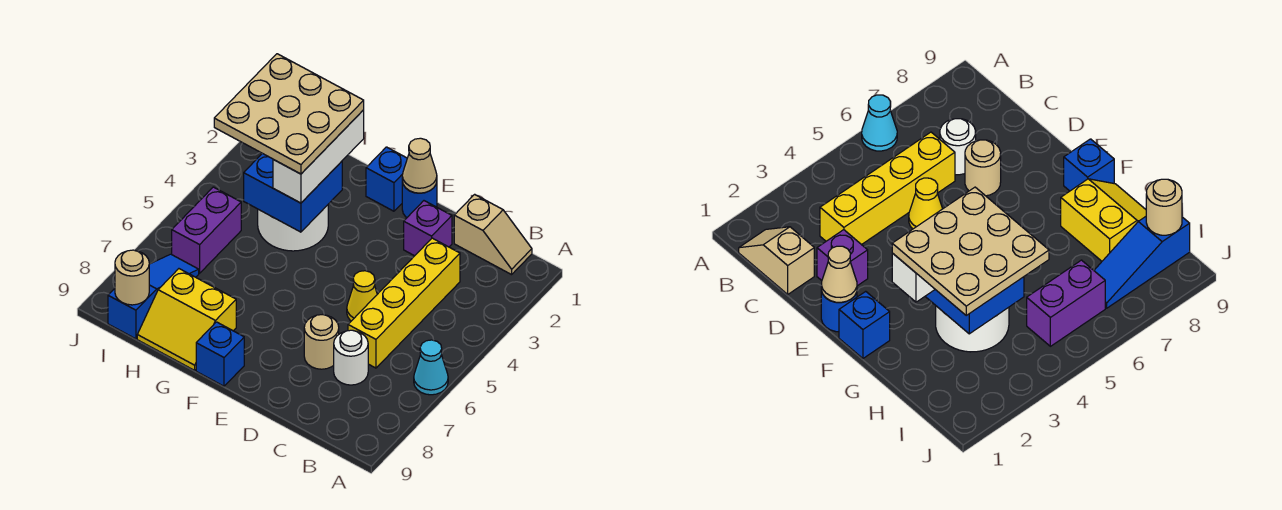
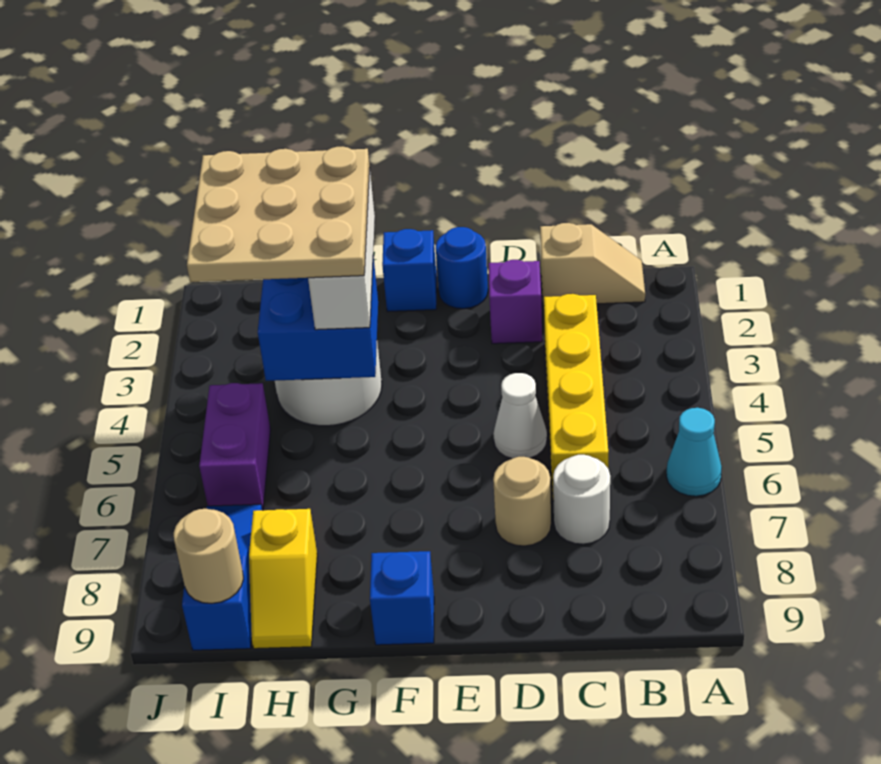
yellow 1x1 cone [347,271,377,321] -> white 1x1 cone [493,373,547,459]
tan 1x1 cone [402,138,437,193] -> none
yellow 2x2 slope [137,269,236,370] -> yellow 1x2 slope [249,509,317,649]

